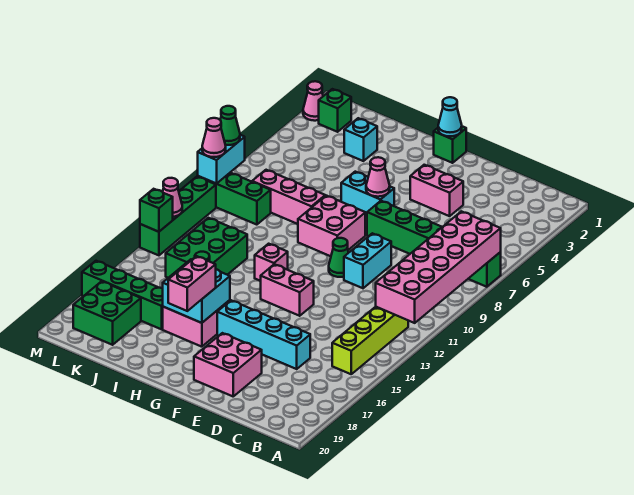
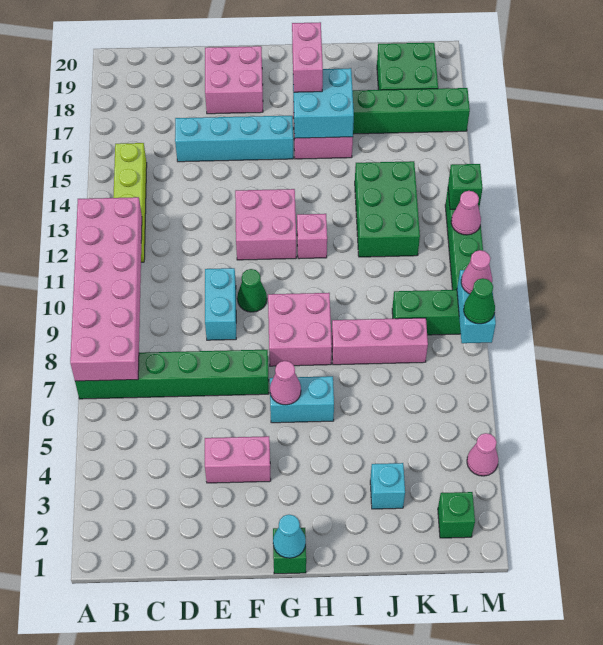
pink 1x2 brick [261,264,314,316] -> pink 2x2 brick [235,189,296,260]
pink 1x1 cone [303,81,323,121] -> pink 1x1 cone moved to [467,433,498,476]

